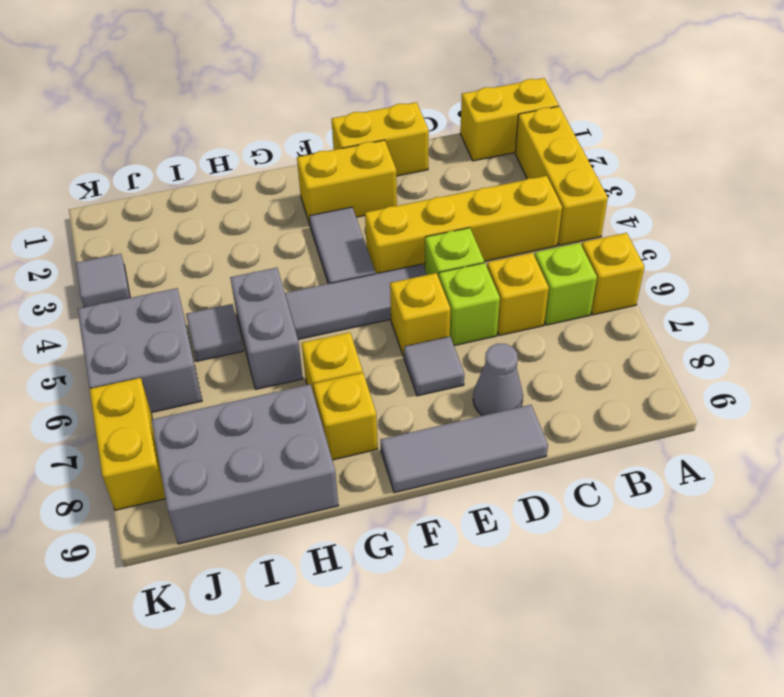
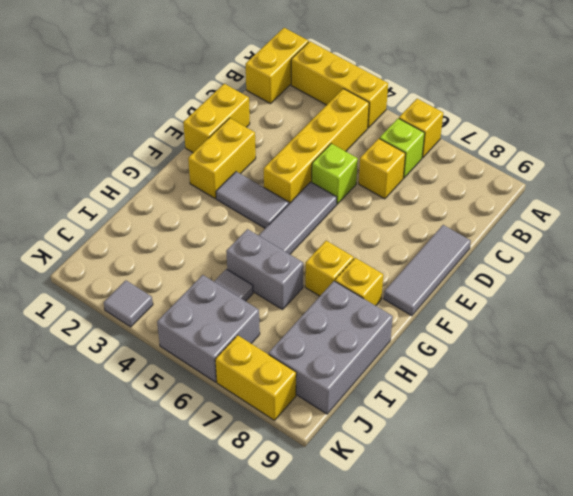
lime 1x1 brick [439,263,500,346] -> none
grey 1x1 cone [473,344,523,416] -> none
yellow 1x1 brick [390,273,450,357] -> none
grey 1x1 tile [404,337,464,396] -> none

